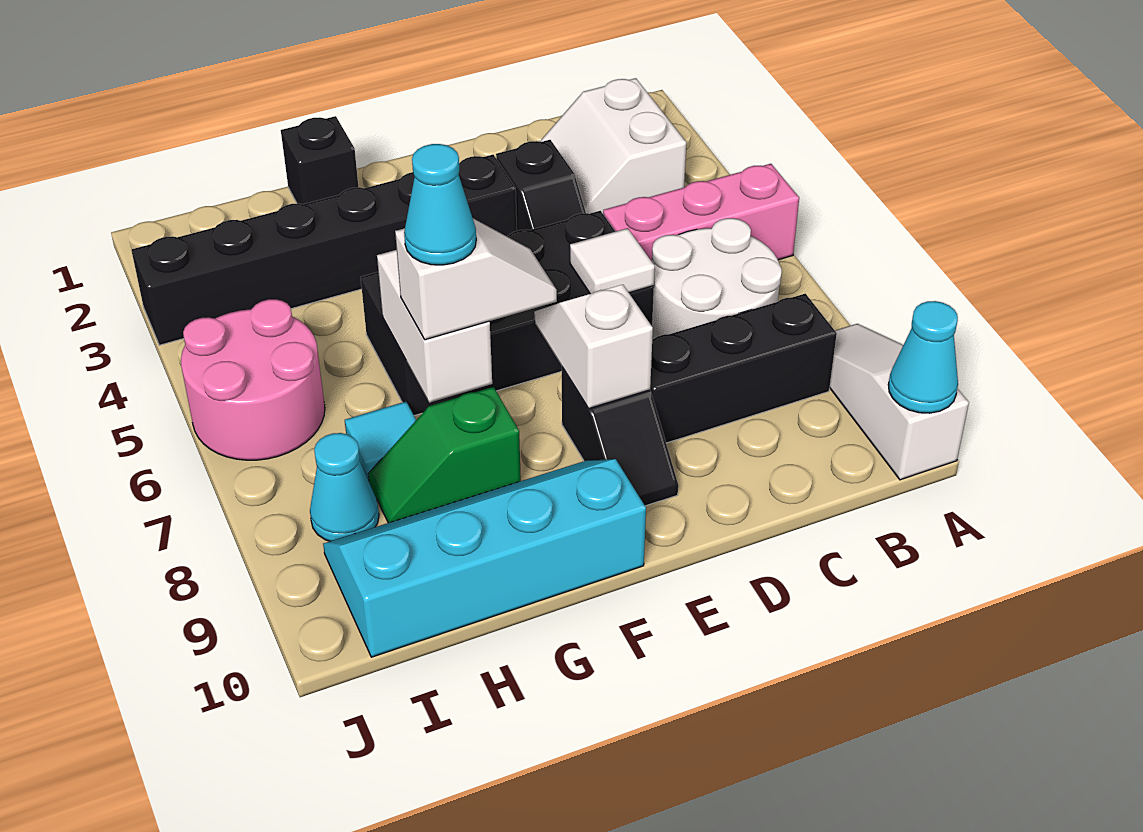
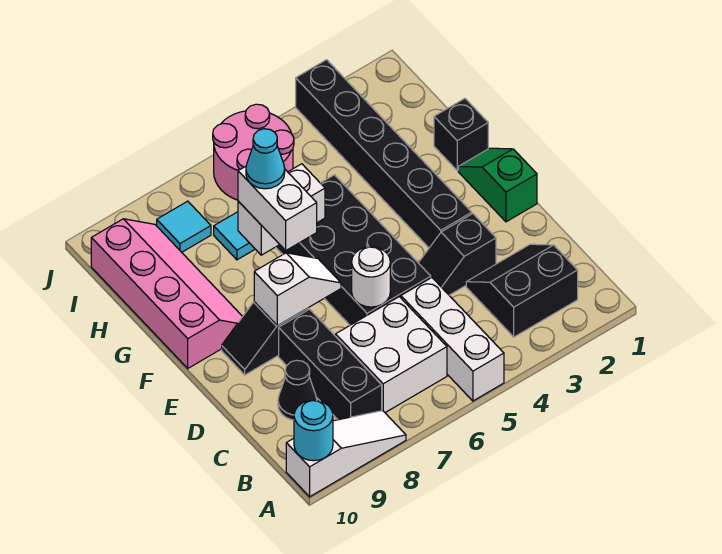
pink 1x3 brick [603,164,799,261] -> white 1x3 brick [401,278,504,401]
cyan 1x1 cone [888,301,958,413] -> cyan 1x1 round brick [294,400,333,461]
white 2x2 slope [540,78,686,214] -> black 2x2 slope [466,244,578,337]
white 2x2 round brick [652,218,782,339] -> white 2x2 brick [336,297,447,413]
none -> black 1x1 cone [278,360,317,420]
white 1x1 tile [570,228,655,294] -> white 1x1 round brick [352,247,390,307]
white 1x2 slope [395,218,557,340] -> white 1x2 brick [238,166,317,250]
cyan 2x4 slope [323,459,646,657] -> pink 2x4 slope [91,219,243,368]
green 1x2 slope [368,387,521,523] -> green 1x2 slope moved to [458,148,537,222]
cyan 1x1 cone [310,433,379,541] -> cyan 1x1 tile [157,201,211,252]

